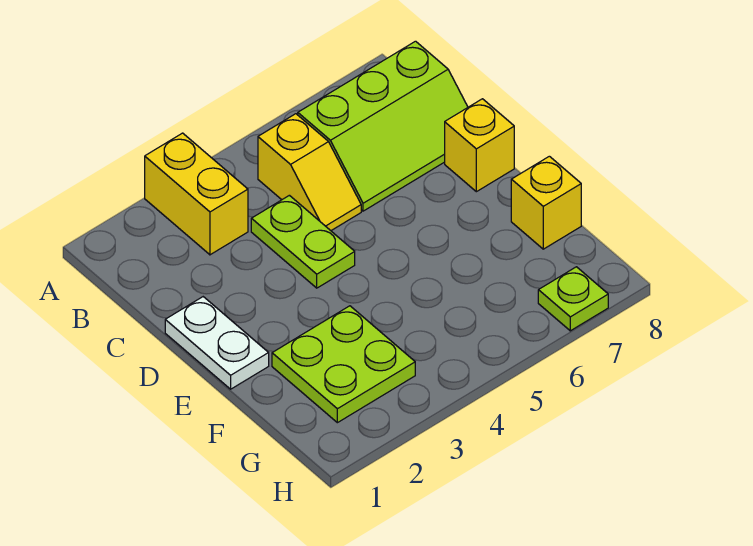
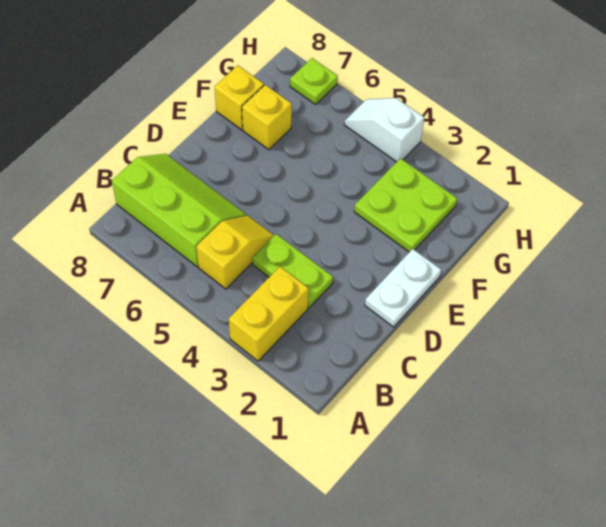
lime 1x2 plate [251,195,355,288] -> lime 1x2 plate turned to [252,234,333,308]
yellow 1x1 brick [445,99,514,192] -> yellow 1x1 brick moved to [242,85,292,150]
none -> white 1x2 slope [344,98,424,162]

